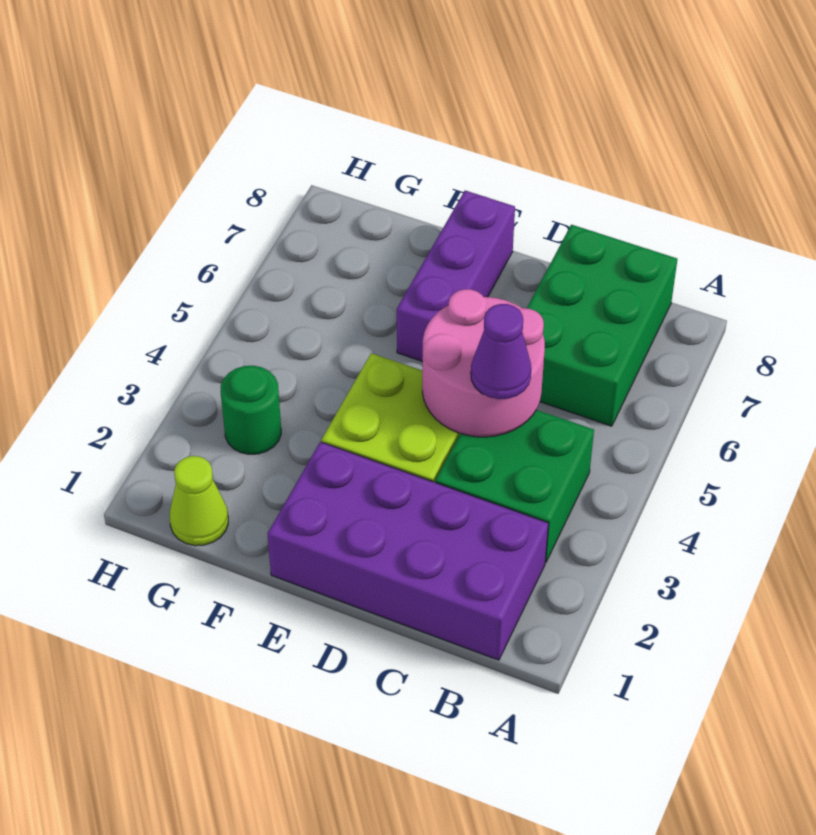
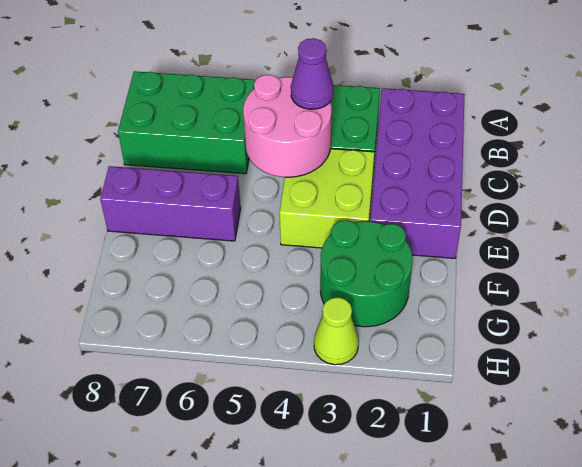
lime 1x1 cone [170,456,228,546] -> lime 1x1 cone moved to [314,297,359,365]
green 1x1 round brick [221,366,281,454] -> green 2x2 round brick [320,220,413,327]

